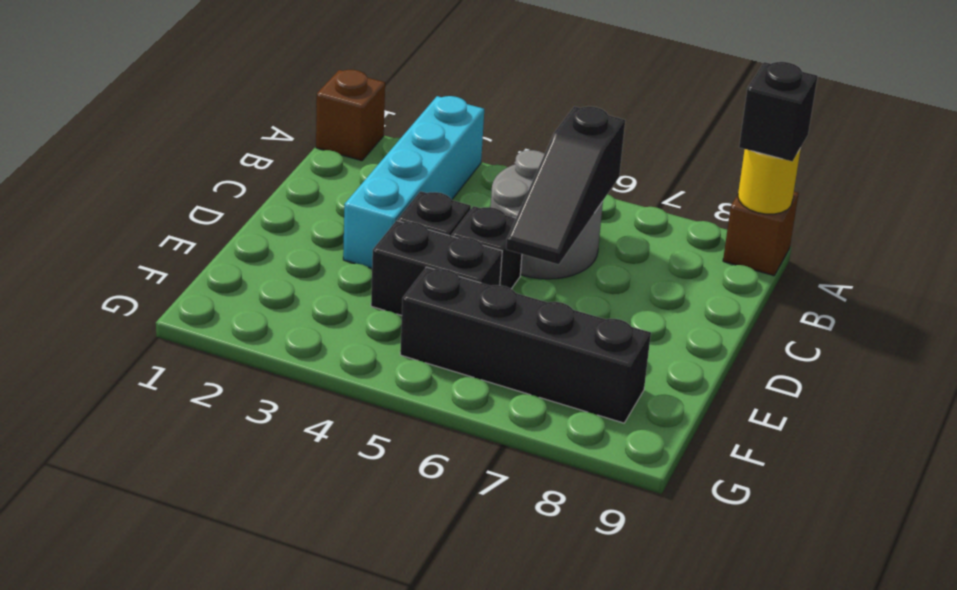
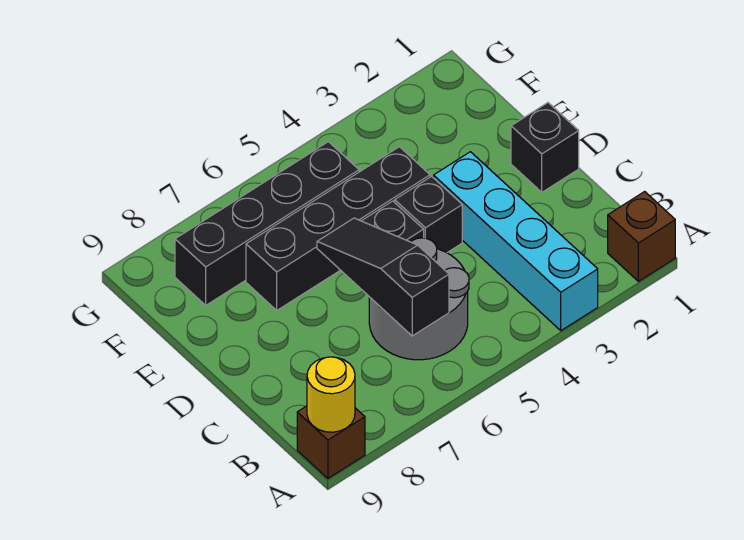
black 1x1 brick [739,62,818,161] -> black 1x1 brick moved to [511,103,579,192]
black 1x2 brick [371,221,502,315] -> black 1x4 brick [246,147,430,310]

